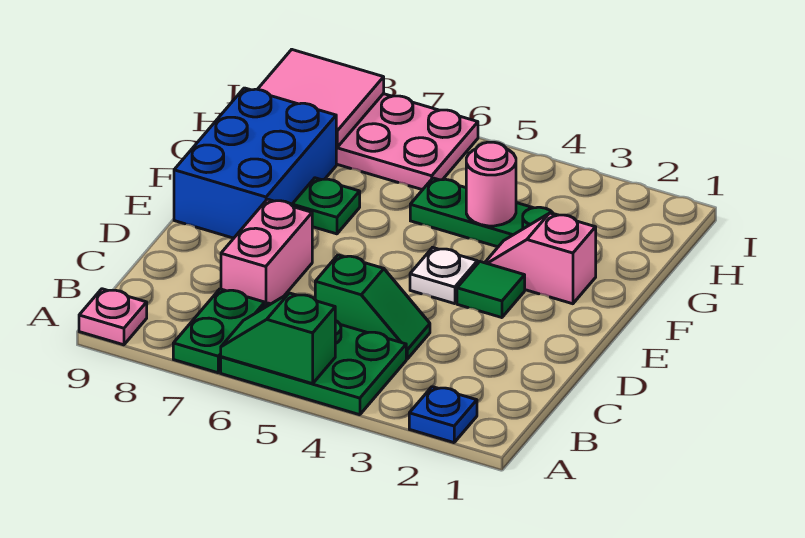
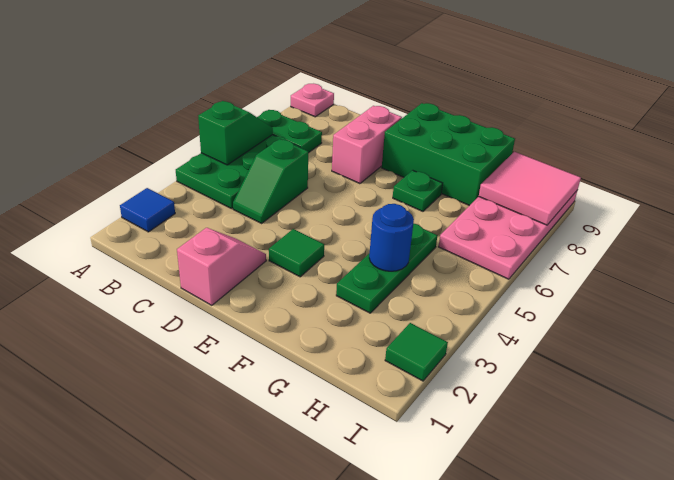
blue 1x1 plate [409,387,477,443] -> blue 1x1 tile [120,188,175,232]
pink 1x2 brick [221,199,312,305] -> pink 1x2 brick turned to [332,106,402,184]
white 1x1 plate [410,248,477,304] -> none
blue 2x3 brick [174,88,337,238] -> green 2x3 brick [382,103,515,206]
pink 1x2 slope [485,213,596,304] -> pink 1x2 slope moved to [177,228,266,305]
pink 1x1 round brick [466,142,516,226] -> blue 1x1 round brick [369,204,414,271]
none -> green 1x1 tile [385,323,448,381]

